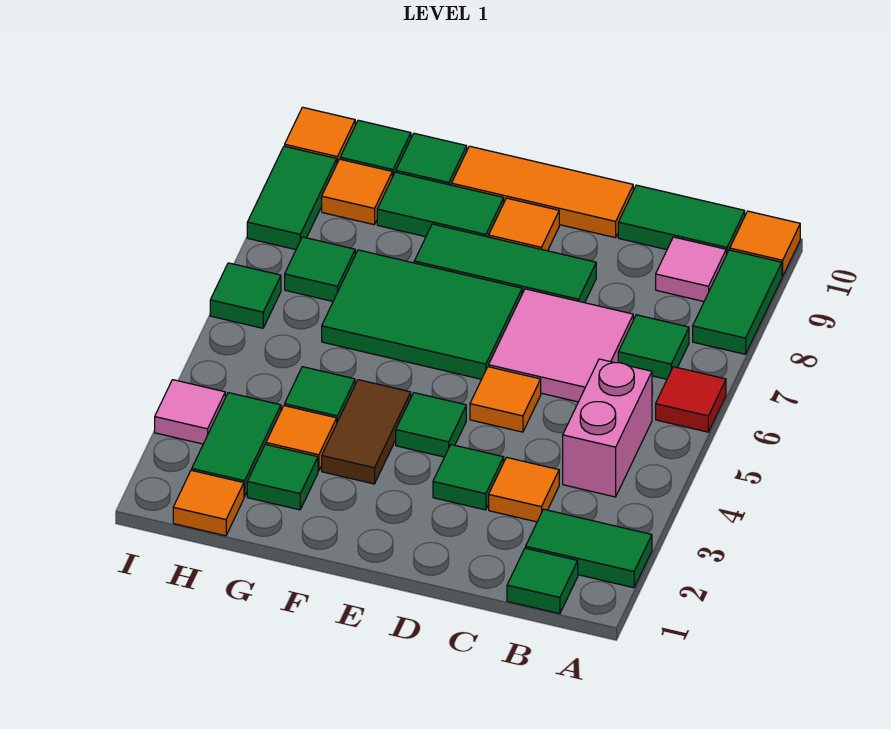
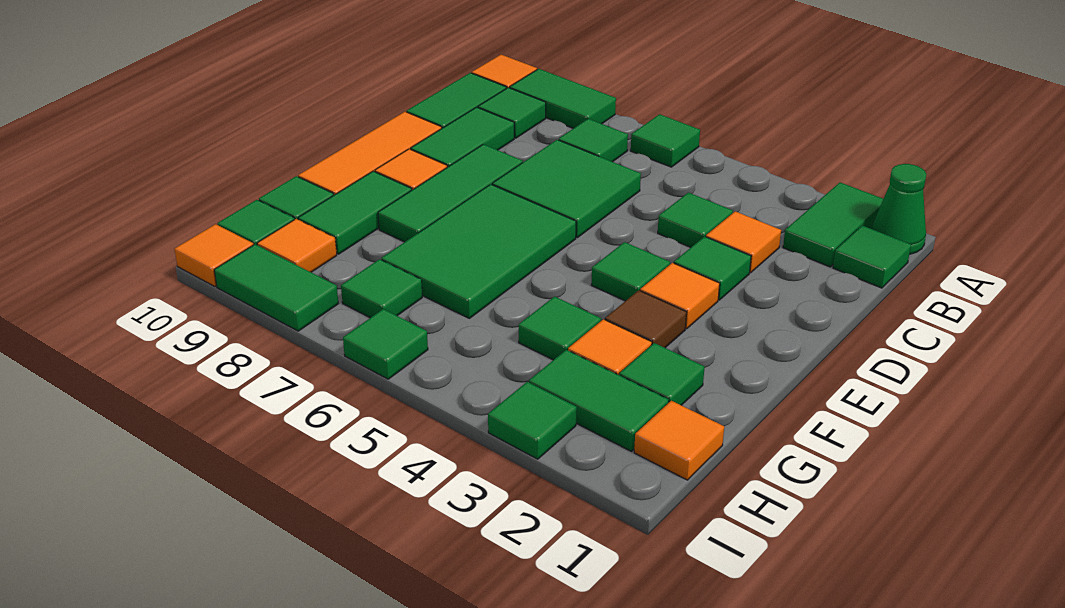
none -> green 1x1 cone [872,164,926,254]
red 1x1 tile [656,367,726,432] -> green 1x1 tile [631,114,700,167]
pink 1x2 brick [563,359,652,497] -> none
pink 1x1 tile [656,237,726,301] -> green 1x1 tile [478,88,546,138]
none -> green 1x1 tile [658,192,733,247]
pink 2x2 tile [489,289,633,402] -> green 2x2 tile [492,140,641,238]
none -> green 1x2 tile [411,107,514,167]
orange 1x1 tile [470,367,541,432] -> orange 1x1 tile moved to [640,263,720,329]
brown 1x2 tile [322,380,411,484] -> brown 1x1 tile [605,290,687,348]
pink 1x1 tile [155,380,225,444] -> green 1x1 tile [488,382,577,459]

